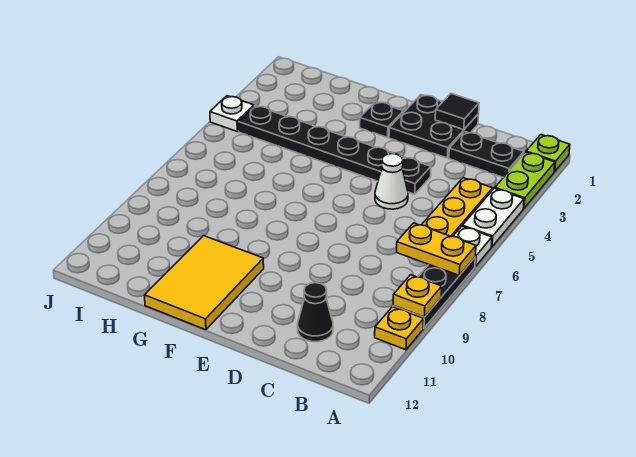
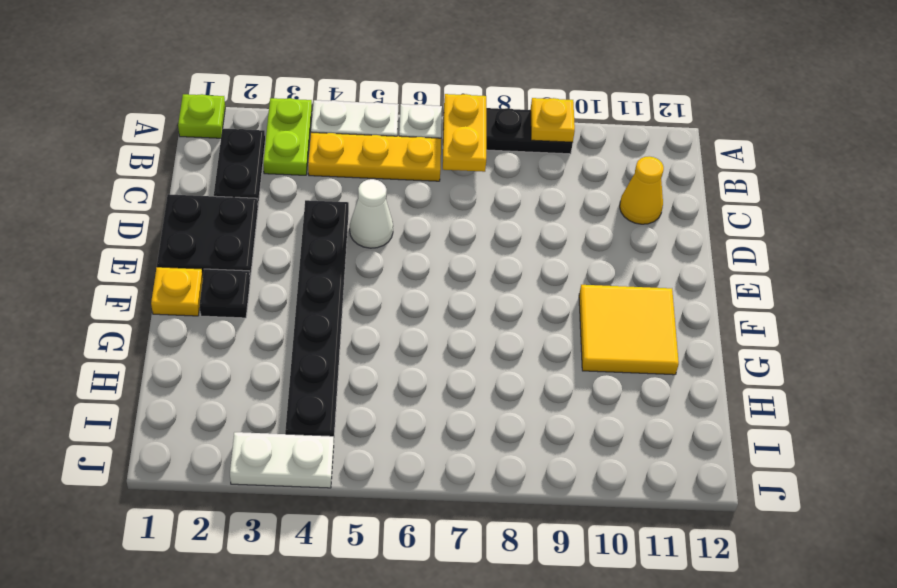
lime 1x2 plate [495,152,555,208] -> lime 1x2 plate turned to [263,98,312,175]
yellow 1x1 plate [375,307,424,350] -> yellow 1x1 plate moved to [151,267,203,316]
black 1x1 cone [298,283,333,342] -> yellow 1x1 cone [620,156,664,224]
black 1x1 tile [435,94,479,130] -> none
yellow 2x3 tile [144,236,264,330] -> yellow 2x2 tile [579,285,679,375]
white 1x1 plate [210,96,254,131] -> white 1x2 plate [230,432,334,488]

